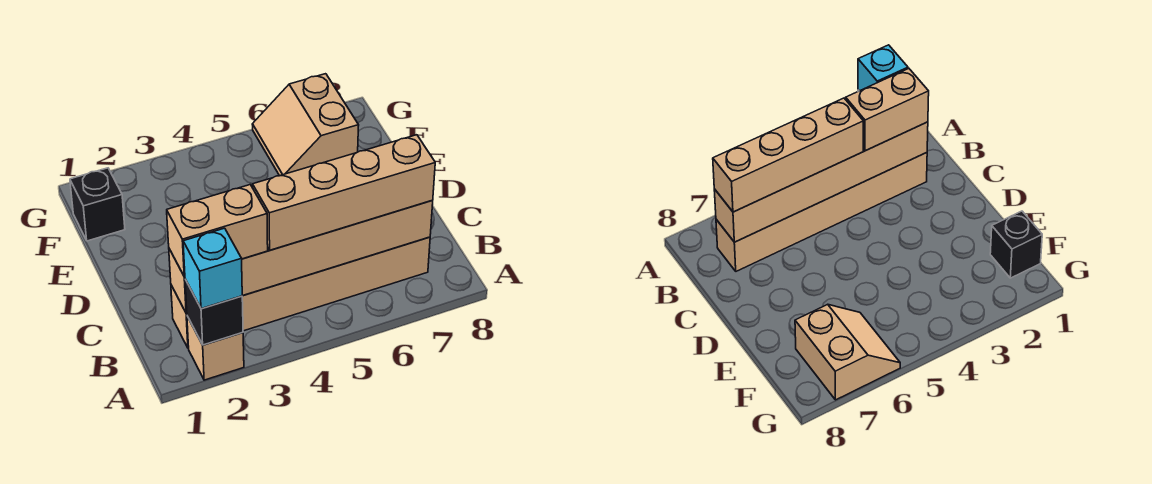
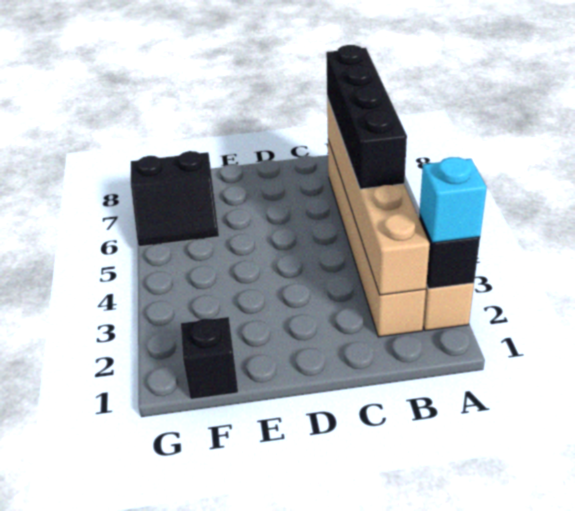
tan 1x2 brick [167,185,268,277] -> none
tan 1x4 brick [253,135,435,250] -> black 1x4 brick [326,45,407,189]
tan 2x2 slope [252,74,359,176] -> black 2x2 slope [131,151,219,247]

